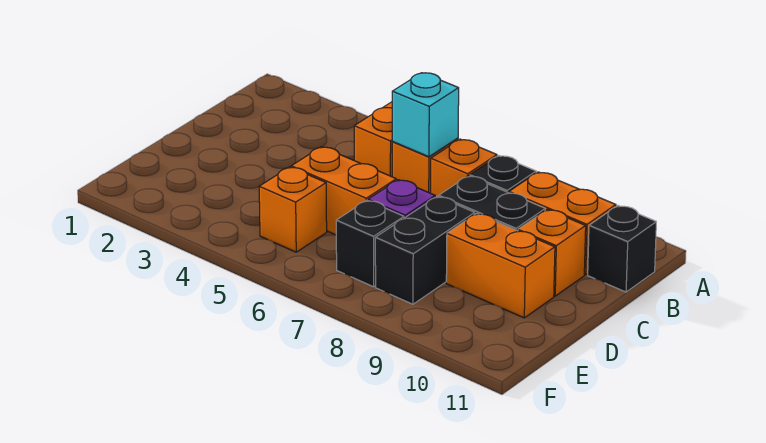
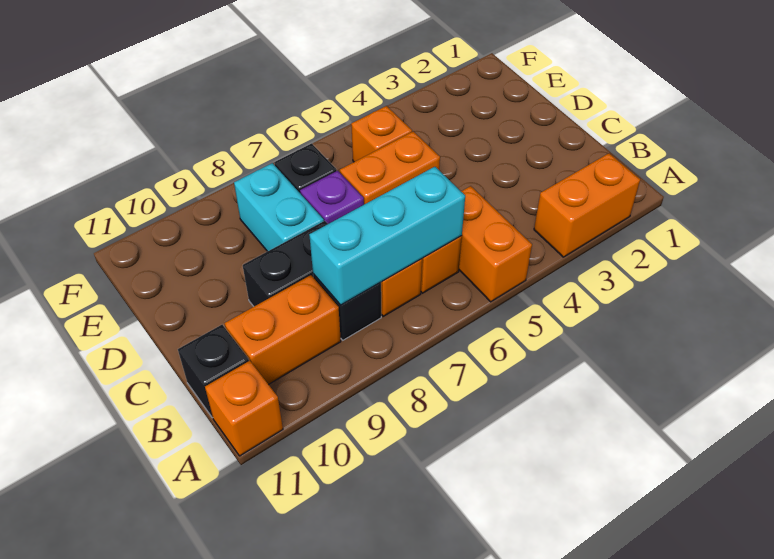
cyan 1x1 brick [392,73,459,157] -> cyan 1x3 brick [309,167,465,305]
orange 1x1 brick [518,209,586,296] -> orange 1x1 brick moved to [205,361,283,456]
black 1x2 brick [375,196,475,304] -> cyan 1x2 brick [234,163,324,251]
orange 1x2 brick [446,213,555,318] -> orange 1x2 brick moved to [534,153,640,257]

